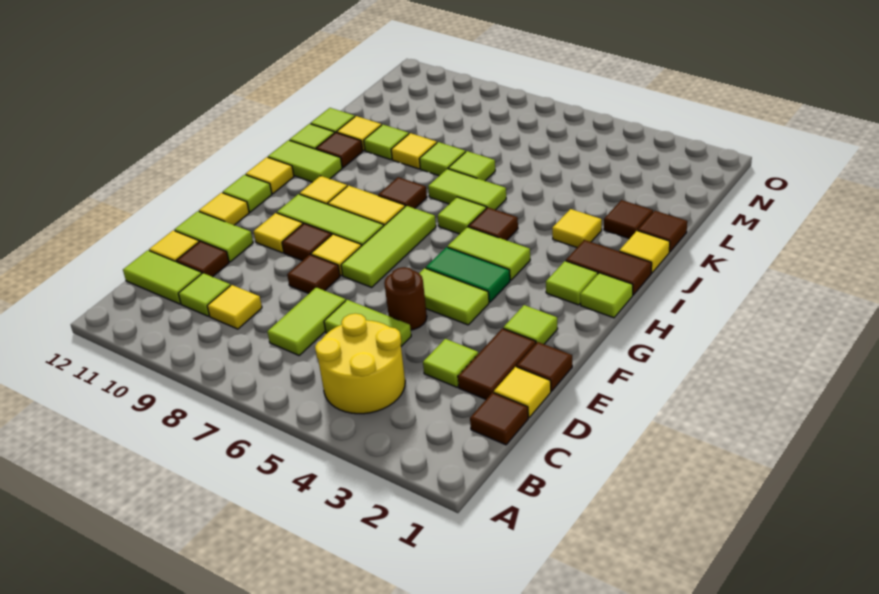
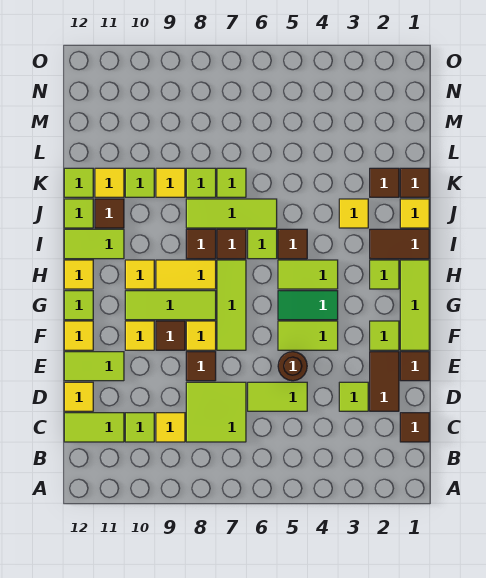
yellow 2x2 round brick [315,313,405,414] -> none
lime 1x2 tile [267,287,346,355] -> lime 2x2 tile [186,382,246,442]
yellow 1x1 tile [494,367,551,418] -> none
brown 1x1 tile [176,241,229,277] -> brown 1x1 tile moved to [217,229,246,259]
lime 1x1 tile [580,273,633,318] -> lime 1x3 tile [400,260,429,350]
lime 1x2 tile [428,169,506,210] -> lime 1x3 tile [186,199,277,228]

